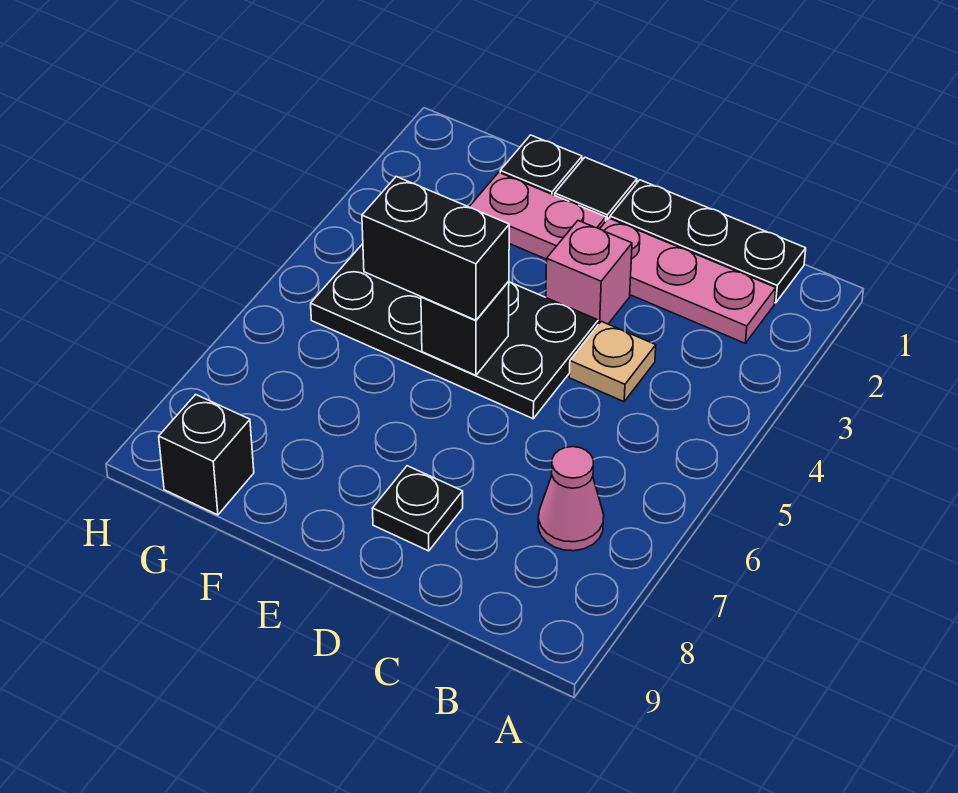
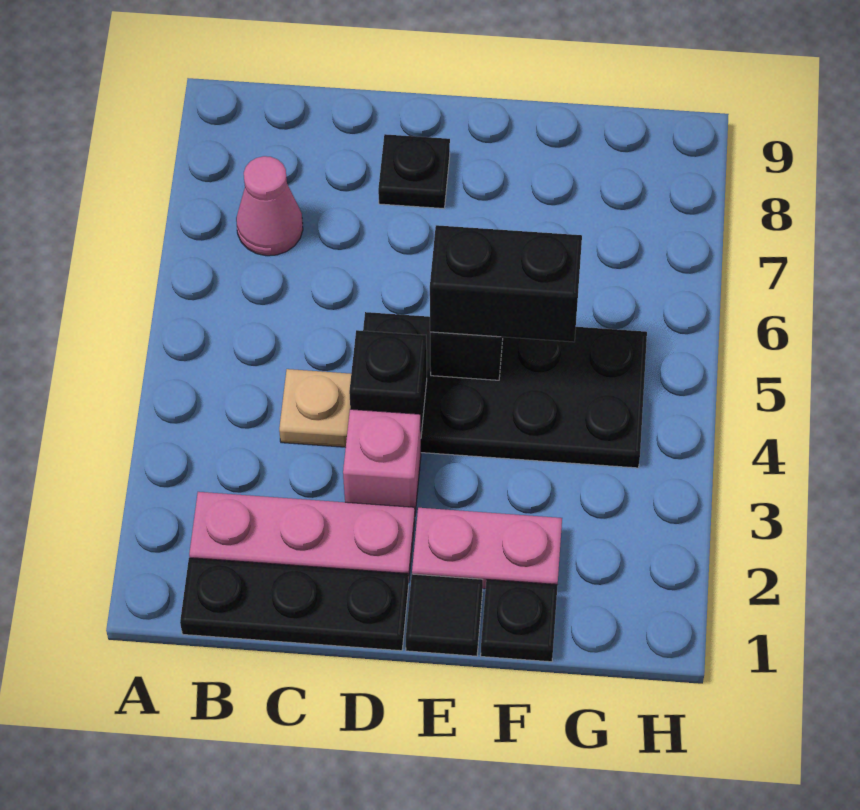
black 1x1 brick [159,394,254,515] -> black 1x1 brick moved to [349,330,427,434]

